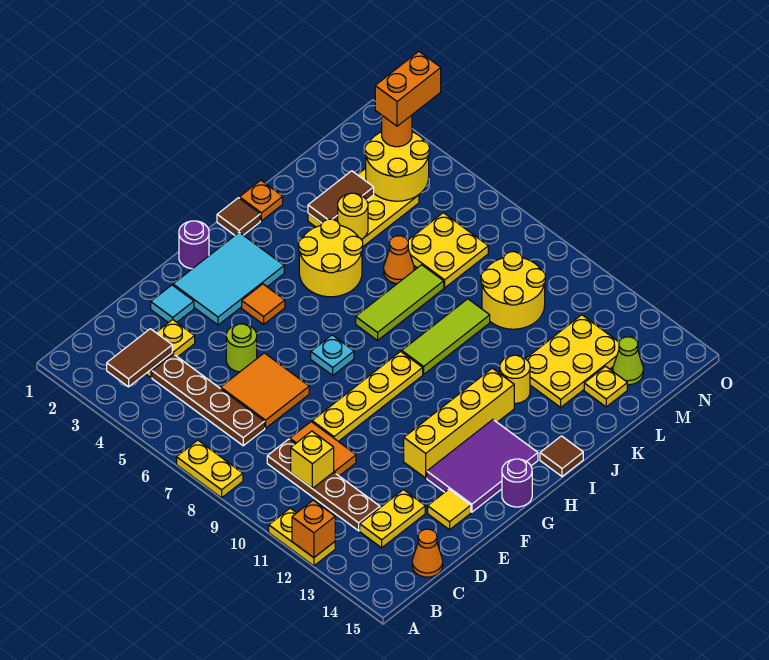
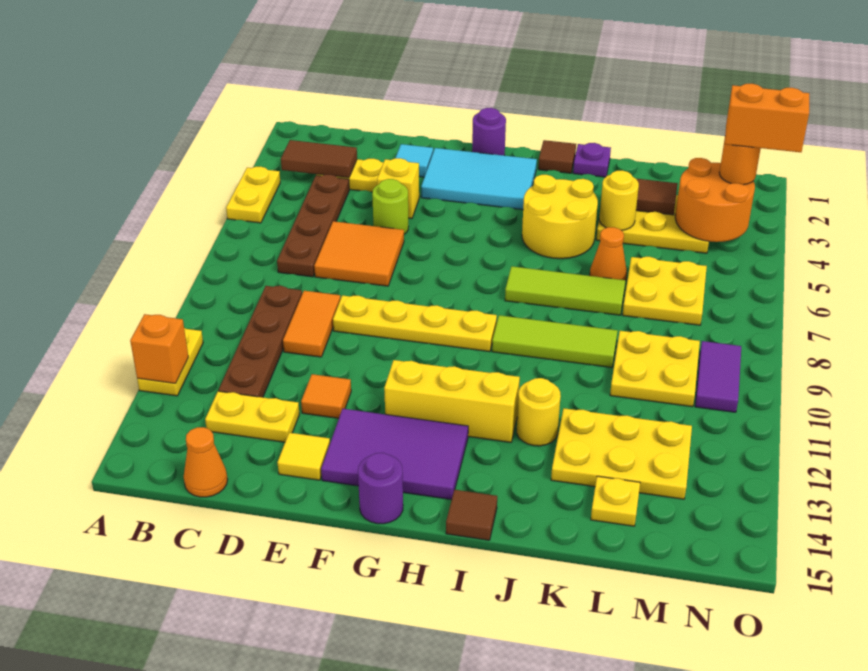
yellow 1x2 plate [177,440,243,498] -> yellow 1x2 plate moved to [226,167,280,223]
yellow 1x1 brick [291,431,334,488] -> yellow 1x1 brick moved to [377,158,419,219]
yellow 1x4 brick [404,368,514,478] -> yellow 1x3 brick [384,360,520,442]
orange 1x1 tile [242,284,285,324] -> orange 1x1 tile moved to [301,374,351,418]
cyan 1x1 plate [311,335,354,375] -> none
orange 1x1 plate [240,180,283,221] -> purple 1x1 plate [573,143,611,177]
yellow 2x2 round brick [481,252,545,329] -> yellow 2x2 plate [610,331,700,407]
yellow 2x2 round brick [365,132,429,201] -> orange 2x2 round brick [675,158,755,242]
lime 1x1 cone [613,337,643,385] -> none
none -> purple 1x2 tile [695,341,741,412]

